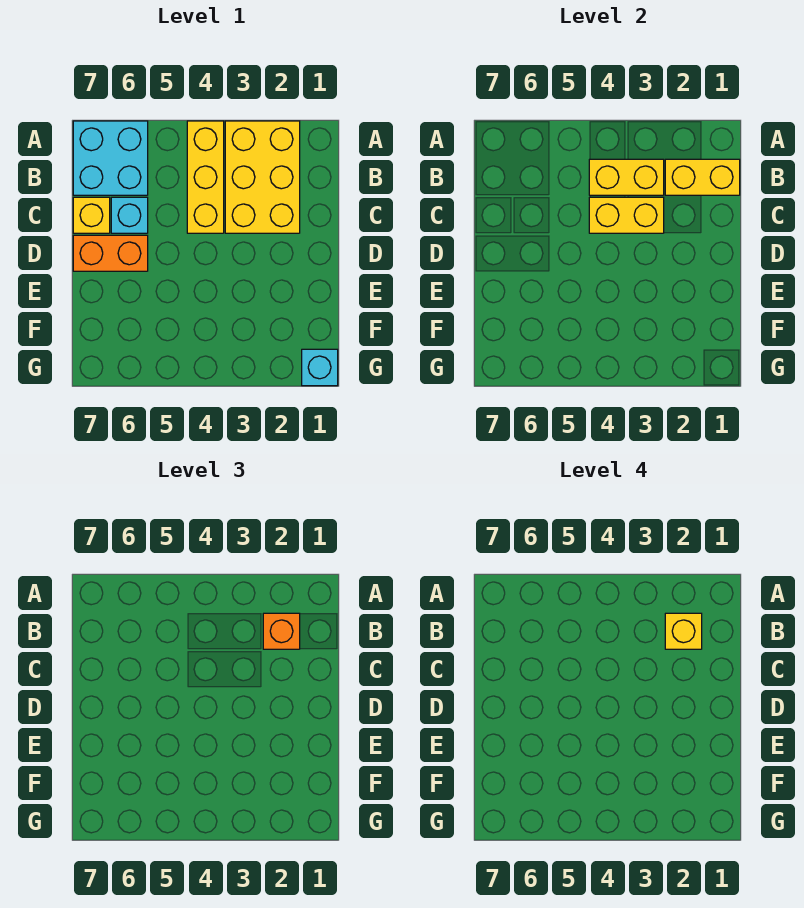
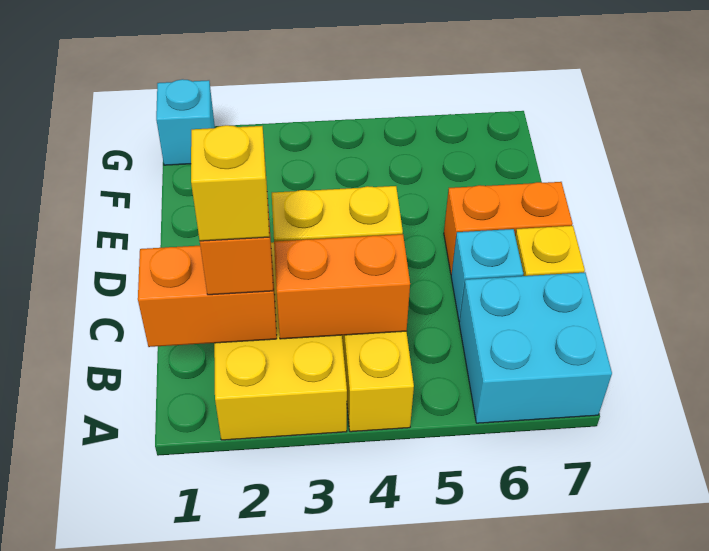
yellow 1x2 brick [665,159,740,195] -> orange 1x2 brick [138,246,277,347]
yellow 1x2 brick [589,159,664,195] -> orange 1x2 brick [274,234,410,339]

